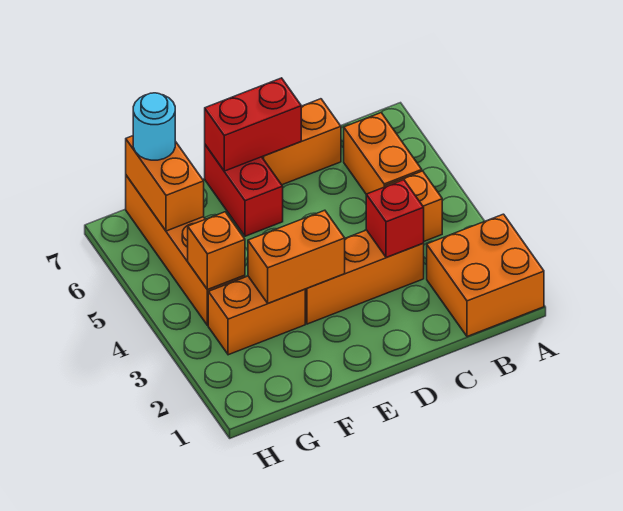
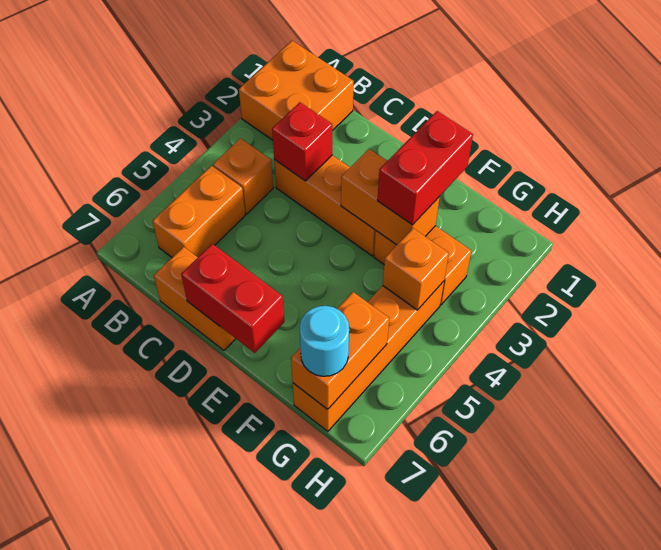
red 1x2 brick [205,145,283,236] -> red 1x2 brick moved to [377,111,473,225]

